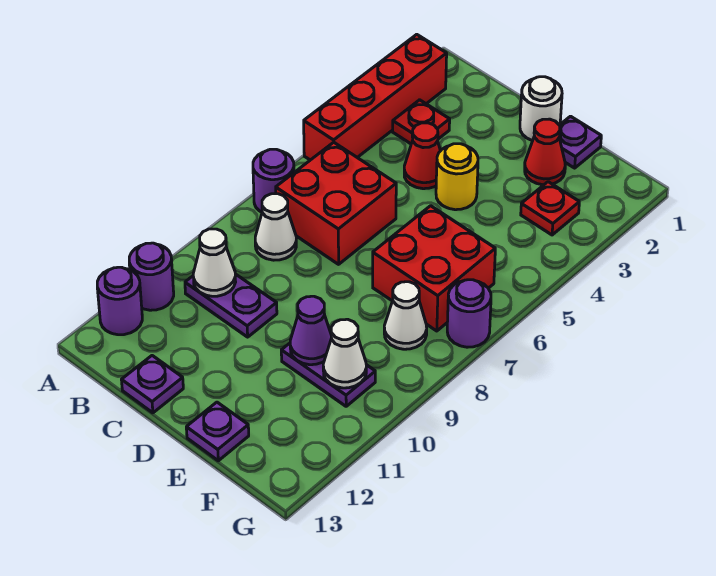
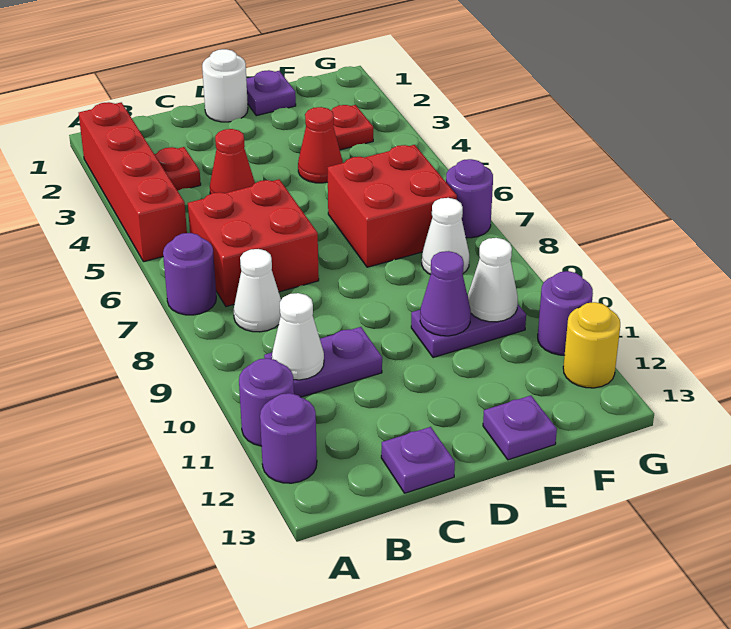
yellow 1x1 round brick [436,144,478,210] -> yellow 1x1 round brick moved to [563,302,620,388]
red 1x1 cone [525,119,565,185] -> red 1x1 cone moved to [298,107,343,183]
none -> purple 1x1 round brick [538,271,593,355]

